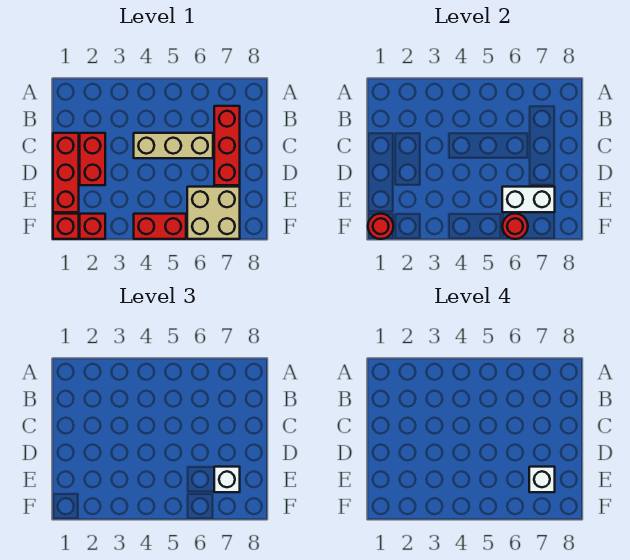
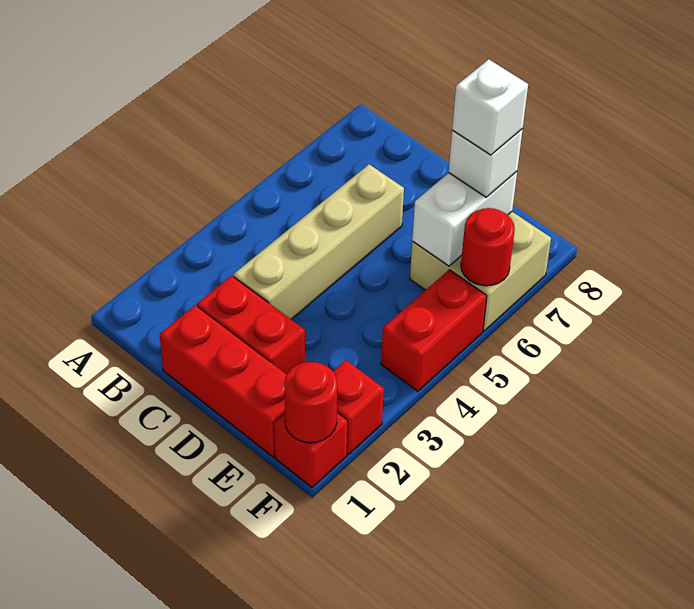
red 1x3 brick [214,106,240,185] -> none
tan 1x3 brick [134,133,213,158] -> tan 1x4 brick [233,164,404,319]

